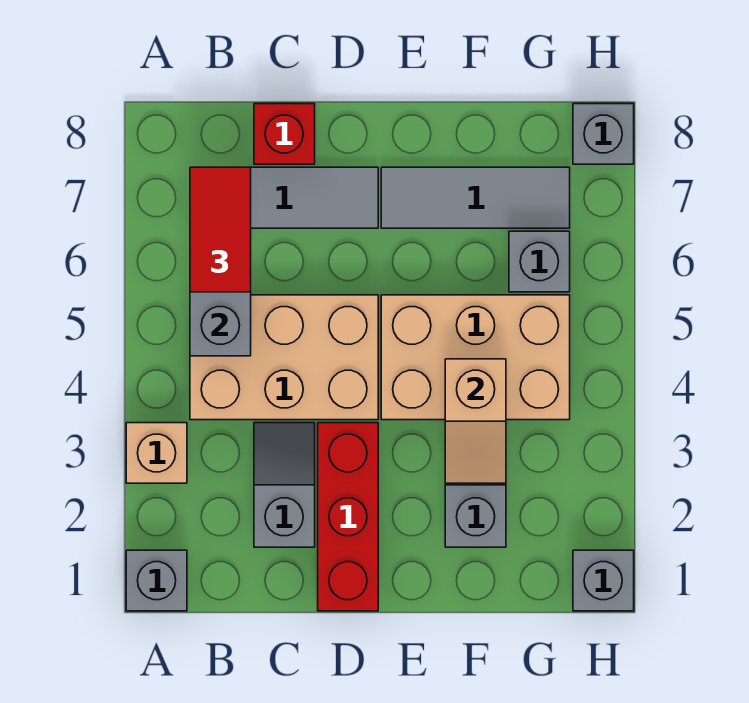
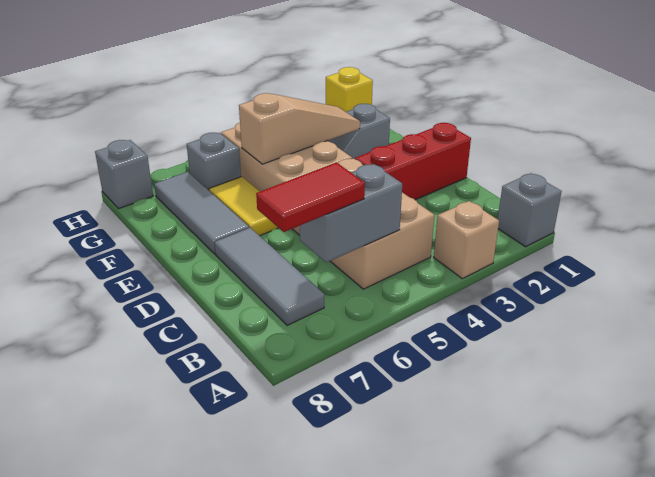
grey 1x2 slope [254,423,315,547] -> none
red 1x1 brick [254,104,315,164] -> none
none -> yellow 1x2 tile [209,177,278,236]
tan 1x2 slope [445,359,506,483] -> tan 1x3 slope [239,93,360,164]
grey 1x1 brick [573,550,634,611] -> yellow 1x1 brick [326,67,373,112]

